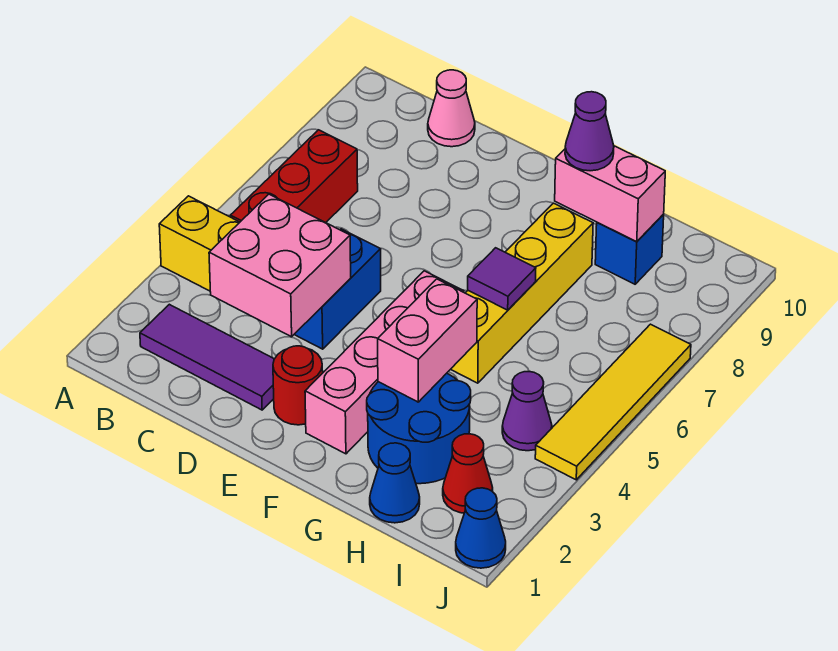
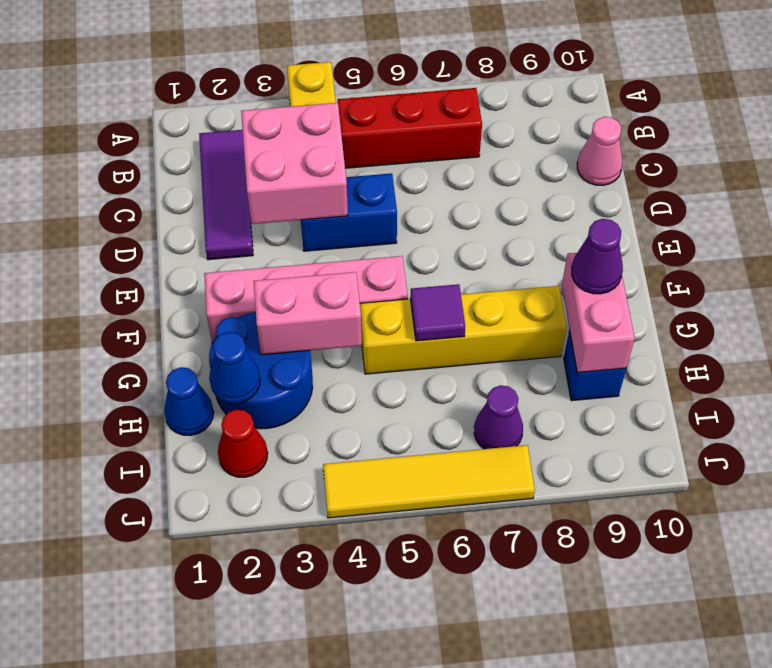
red 1x1 round brick [273,346,323,425] -> none
purple 1x1 cone [502,372,552,451] -> purple 1x1 cone moved to [474,385,523,449]
blue 1x1 cone [456,488,506,568] -> blue 1x1 cone moved to [209,332,260,404]

